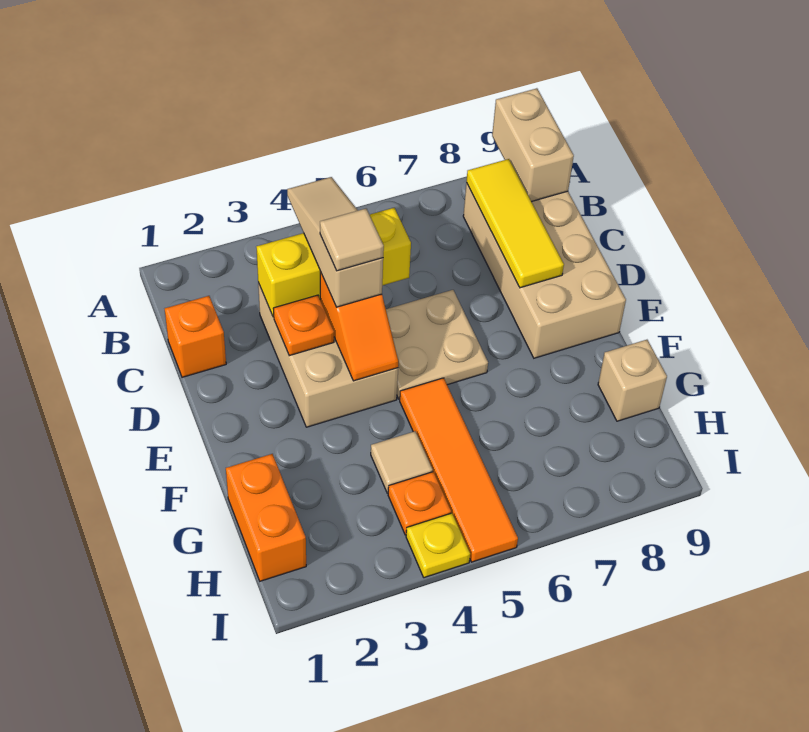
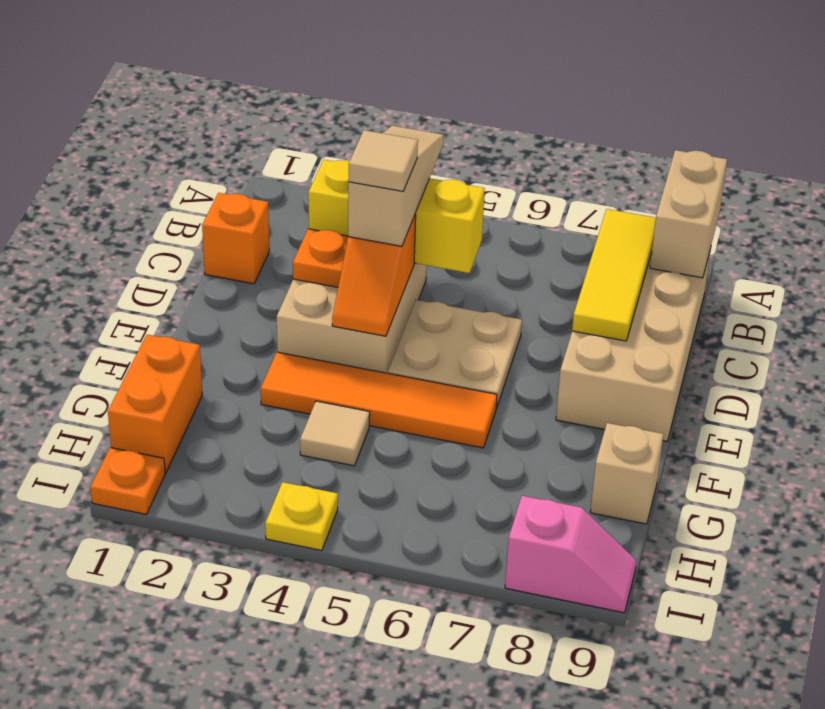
orange 1x4 tile [400,378,518,562] -> orange 1x4 tile turned to [261,352,497,448]
orange 1x1 plate [388,472,451,535] -> orange 1x1 plate moved to [90,448,165,514]
none -> pink 1x2 slope [505,496,637,613]

